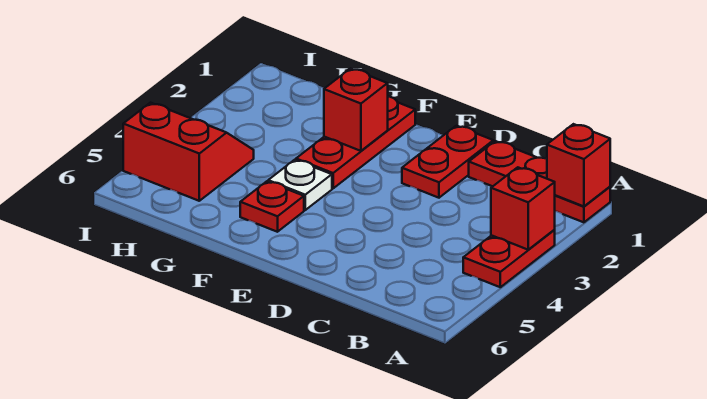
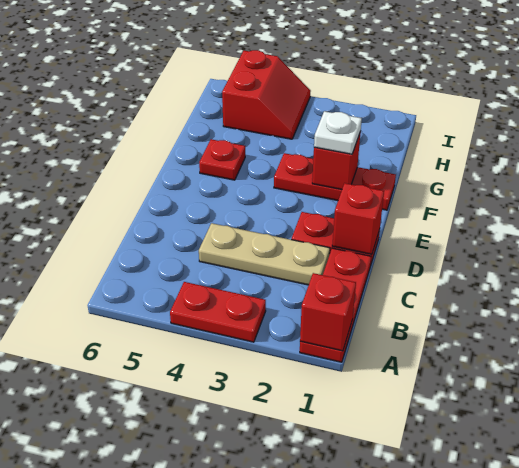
red 1x1 brick [491,167,555,250] -> red 1x1 brick moved to [332,183,384,254]
none -> tan 1x3 plate [199,223,330,285]
white 1x1 plate [268,160,332,210] -> white 1x1 plate moved to [314,111,362,154]

